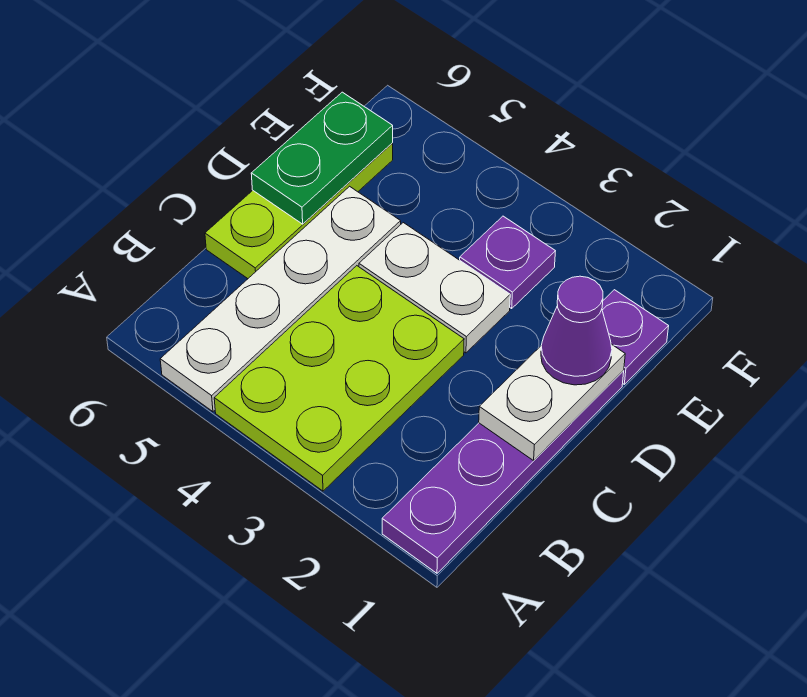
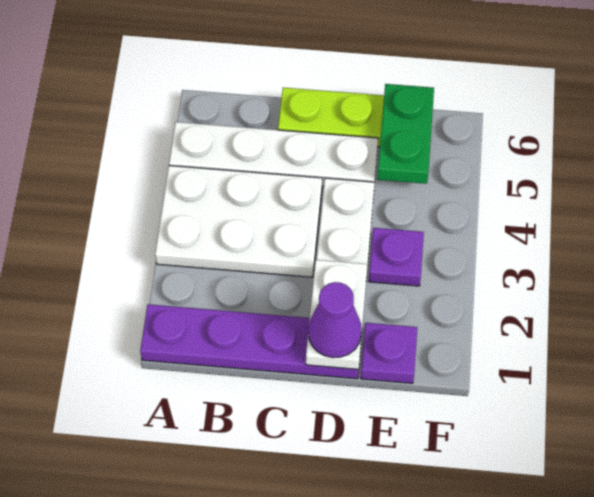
lime 2x3 plate [214,266,464,491] -> white 2x3 plate [155,166,322,277]
white 1x2 plate [479,344,625,461] -> white 1x2 plate turned to [306,260,367,369]
green 1x2 plate [251,92,393,224] -> green 1x2 plate turned to [377,84,434,184]

